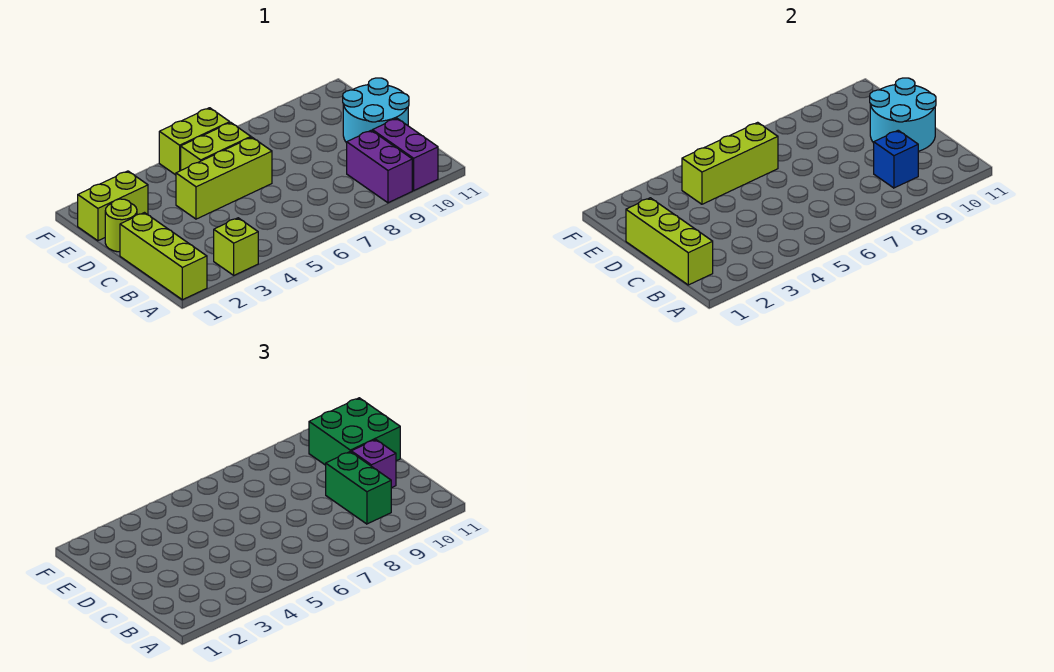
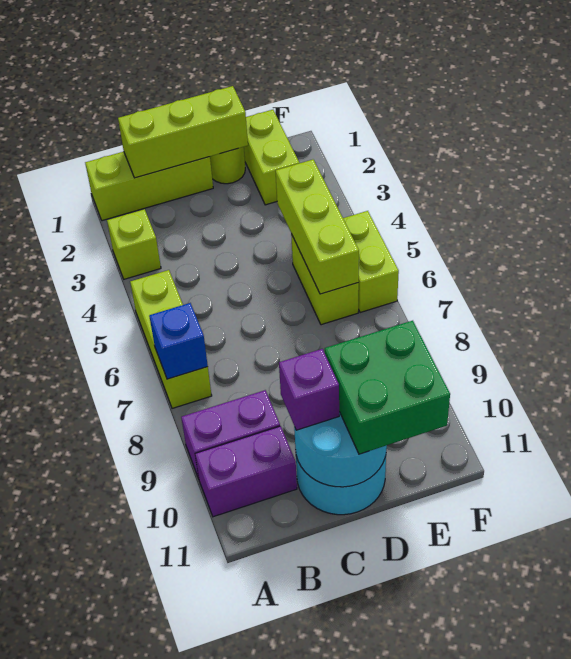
blue 1x1 brick [874,130,918,188] -> blue 1x1 brick moved to [149,303,208,379]
green 1x2 brick [326,452,391,524] -> none
lime 1x3 brick [176,137,272,219] -> lime 1x3 brick moved to [130,270,212,408]

